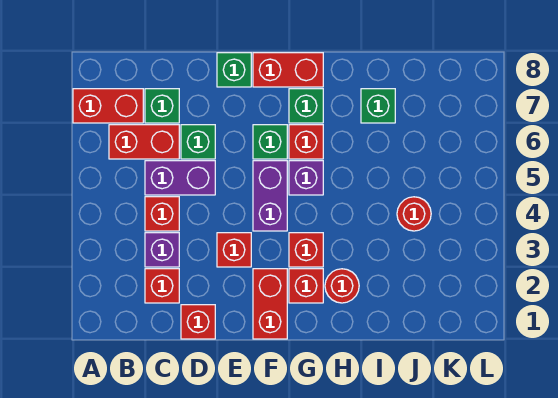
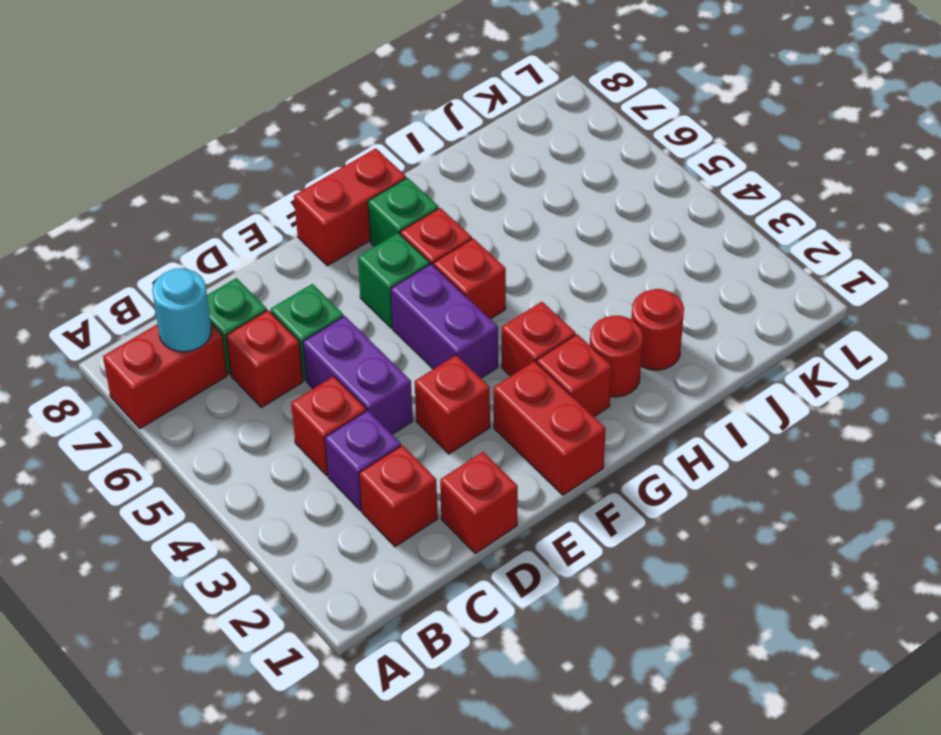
red 1x2 brick [109,125,179,159] -> red 1x1 brick [226,310,303,408]
none -> cyan 1x1 round brick [152,268,212,352]
purple 1x2 brick [145,161,215,195] -> purple 1x2 brick turned to [303,316,413,434]
green 1x1 brick [217,53,251,87] -> none
purple 1x1 brick [289,161,323,195] -> red 1x1 brick [433,238,506,319]
green 1x1 brick [361,89,395,123] -> none
red 1x1 round brick [397,197,431,231] -> red 1x1 round brick moved to [631,289,684,370]

